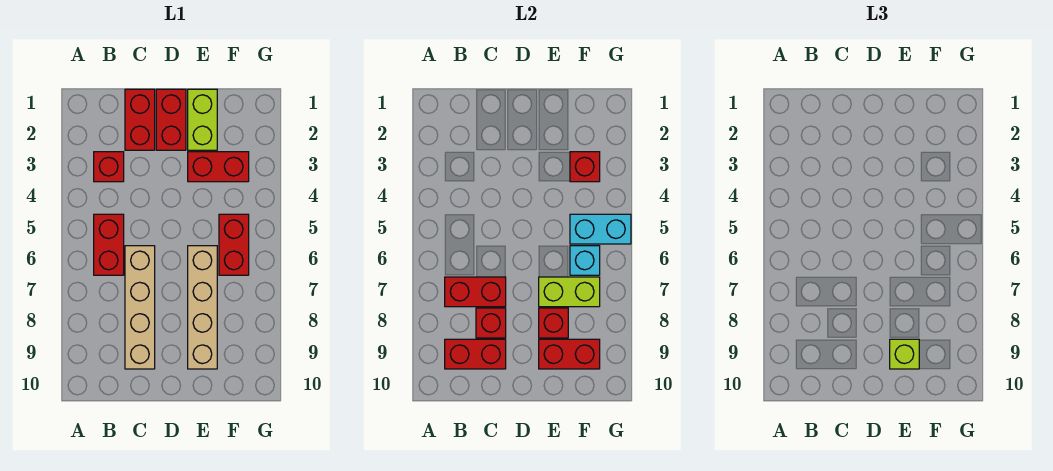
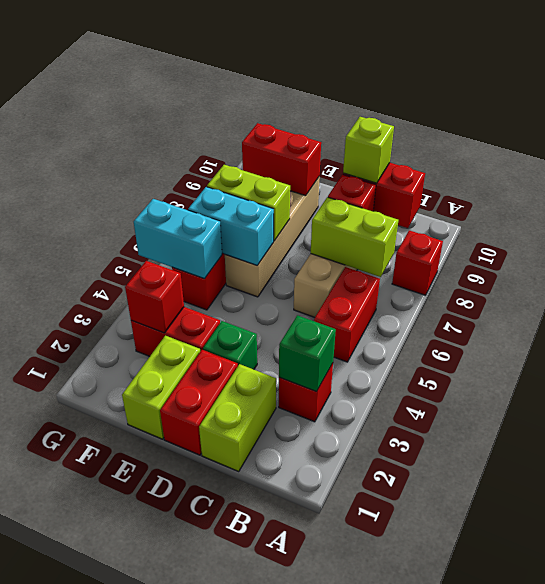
none -> green 1x1 brick [279,315,336,392]
red 1x2 brick [445,277,506,307] -> lime 1x2 brick [311,197,398,277]
red 1x2 brick [125,89,155,150] -> lime 1x2 brick [199,364,276,471]
none -> green 1x1 brick [203,321,257,369]
red 1x1 brick [539,308,568,338] -> red 1x1 brick moved to [392,230,443,295]
lime 1x1 brick [890,339,919,369] -> lime 1x1 brick moved to [343,117,394,183]
cyan 1x1 brick [570,246,600,275] -> cyan 1x2 brick [188,187,274,265]

